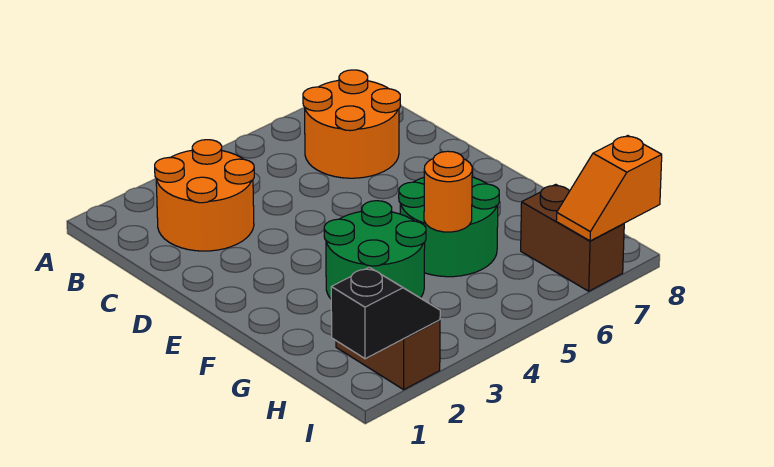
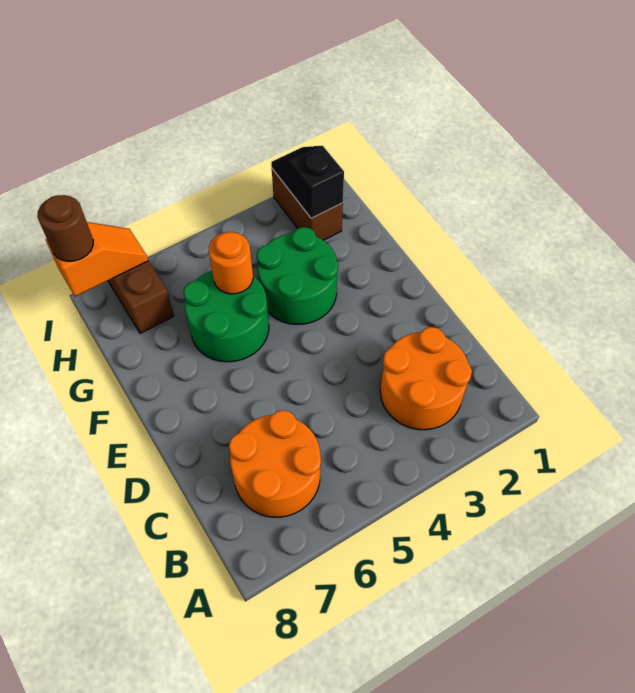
black 1x2 slope [331,267,440,359] -> black 1x2 slope turned to [271,146,344,218]
none -> brown 1x1 round brick [37,195,93,261]

